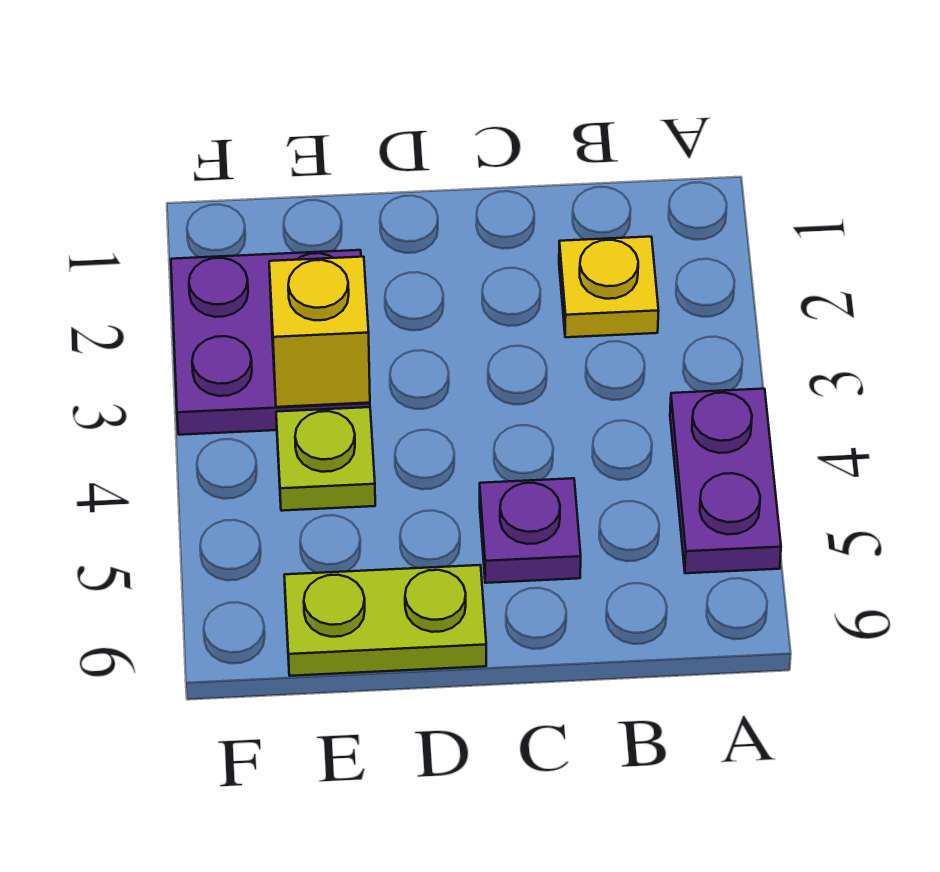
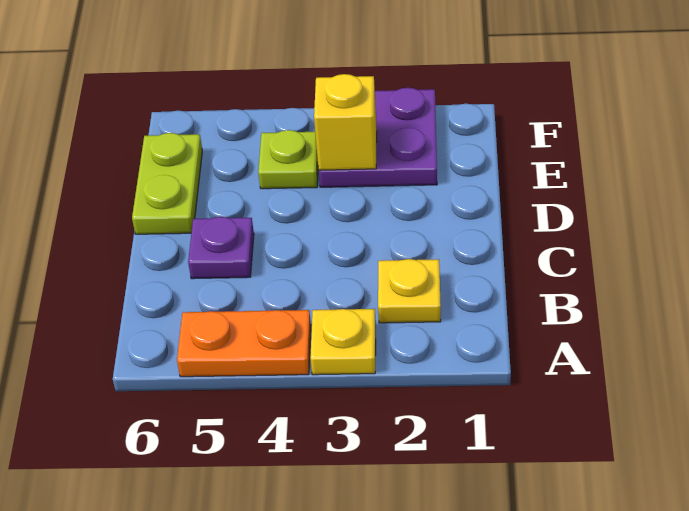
none -> yellow 1x1 plate [310,309,376,375]
purple 1x2 plate [670,389,781,573] -> orange 1x2 plate [177,310,311,377]

